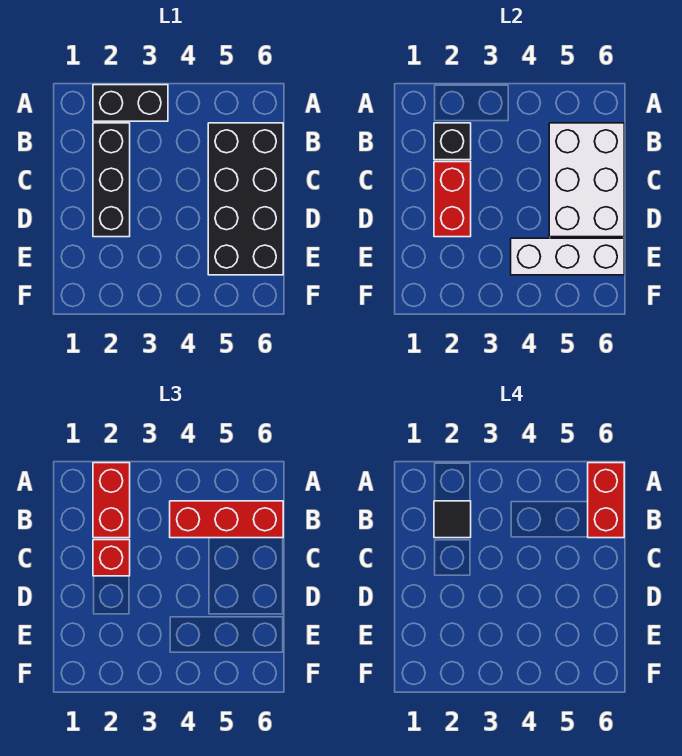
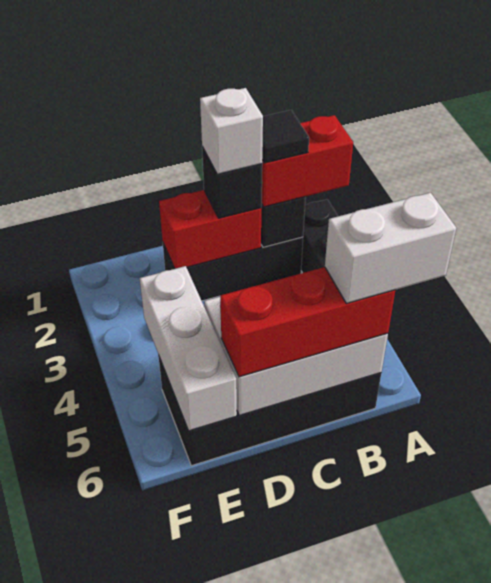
red 1x2 brick [588,463,624,538] -> white 1x2 brick [325,193,456,304]
red 1x3 brick [170,501,283,538] -> red 1x3 brick turned to [220,267,395,377]
red 1x1 brick [93,540,130,576] -> black 1x1 brick [202,147,262,218]
none -> white 1x1 brick [200,88,263,174]

